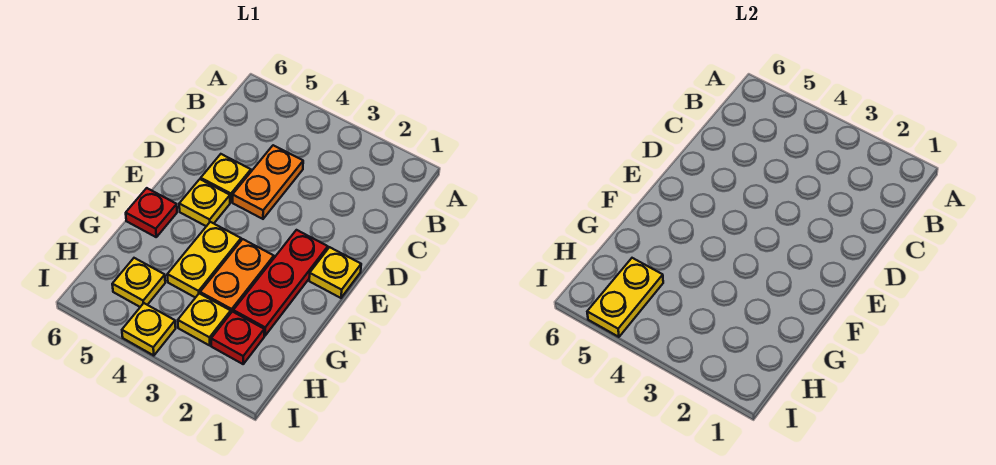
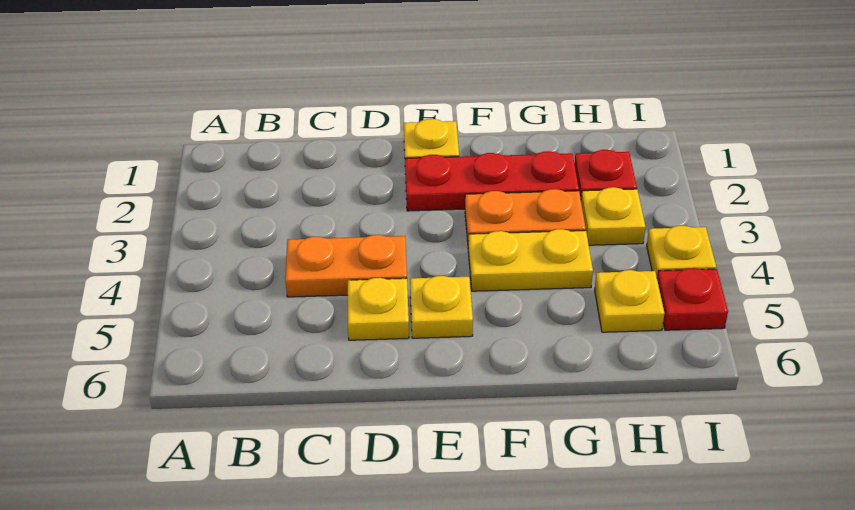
red 1x1 plate [126,188,177,237] -> red 1x1 plate moved to [657,268,728,330]
yellow 1x2 plate [587,258,663,337] -> none

